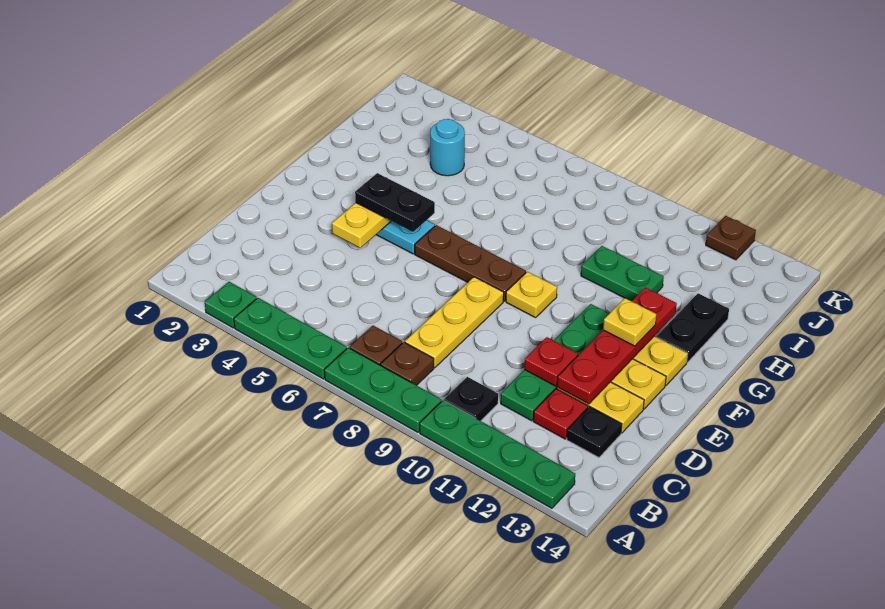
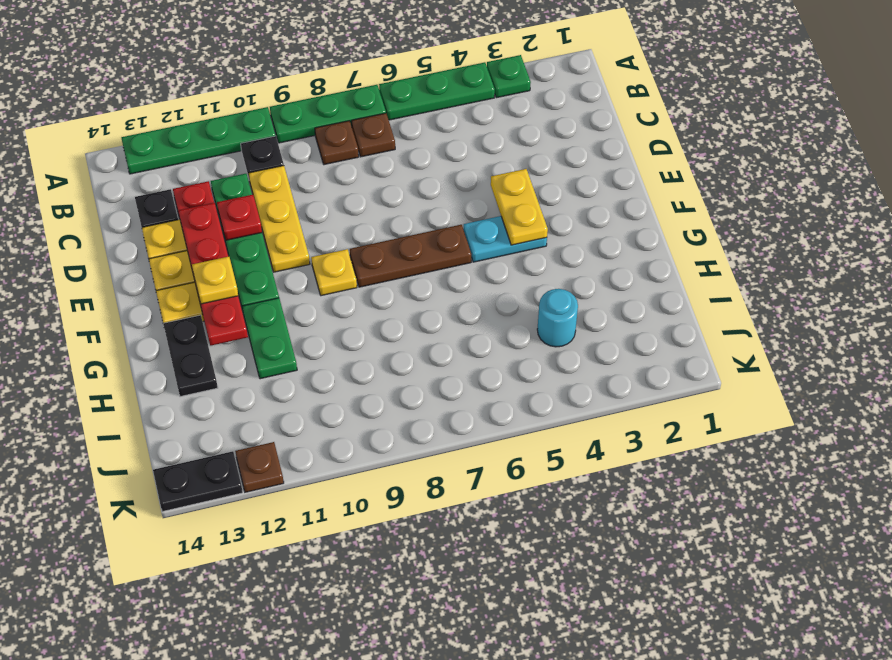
yellow 1x3 plate [405,277,504,368] -> yellow 1x3 plate moved to [248,166,310,272]
black 1x2 plate [355,173,435,232] -> black 1x2 plate moved to [153,451,243,512]
green 1x2 plate [581,246,664,301] -> green 1x2 plate turned to [242,298,297,379]

